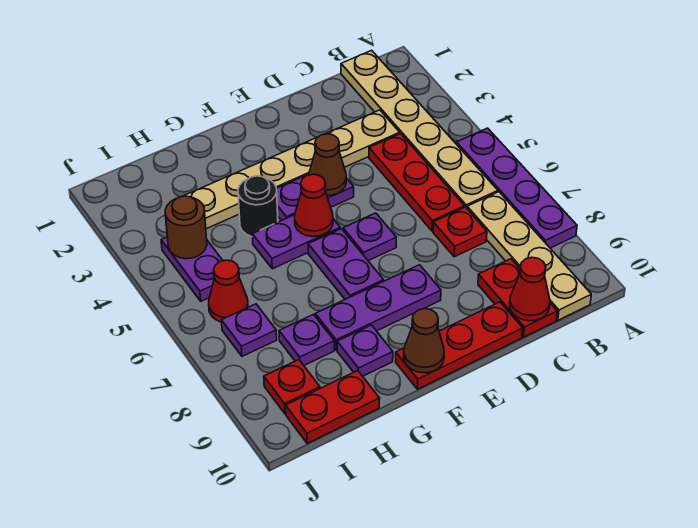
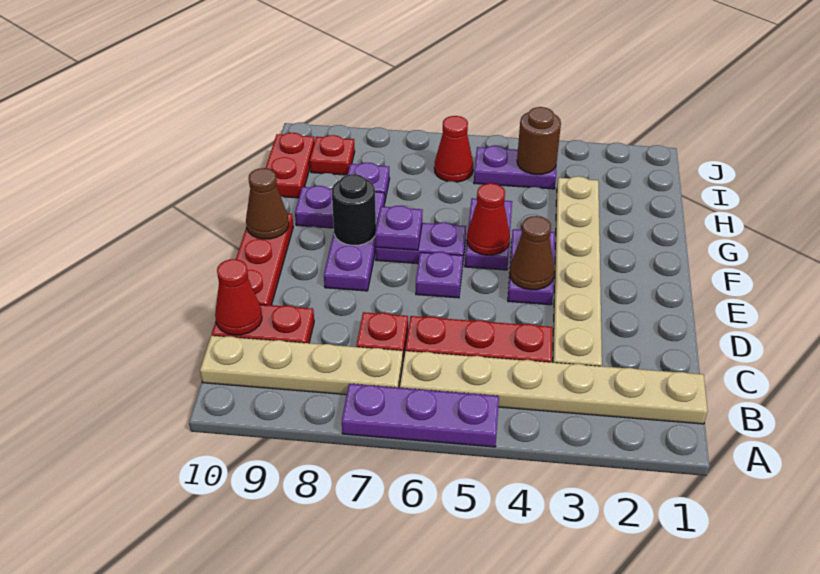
purple 1x4 plate [456,128,577,248] -> purple 1x3 plate [342,384,499,447]
black 1x1 round brick [238,176,278,237] -> black 1x1 round brick moved to [332,174,376,245]
purple 1x1 plate [221,304,277,356] -> purple 1x1 plate moved to [375,206,423,250]

